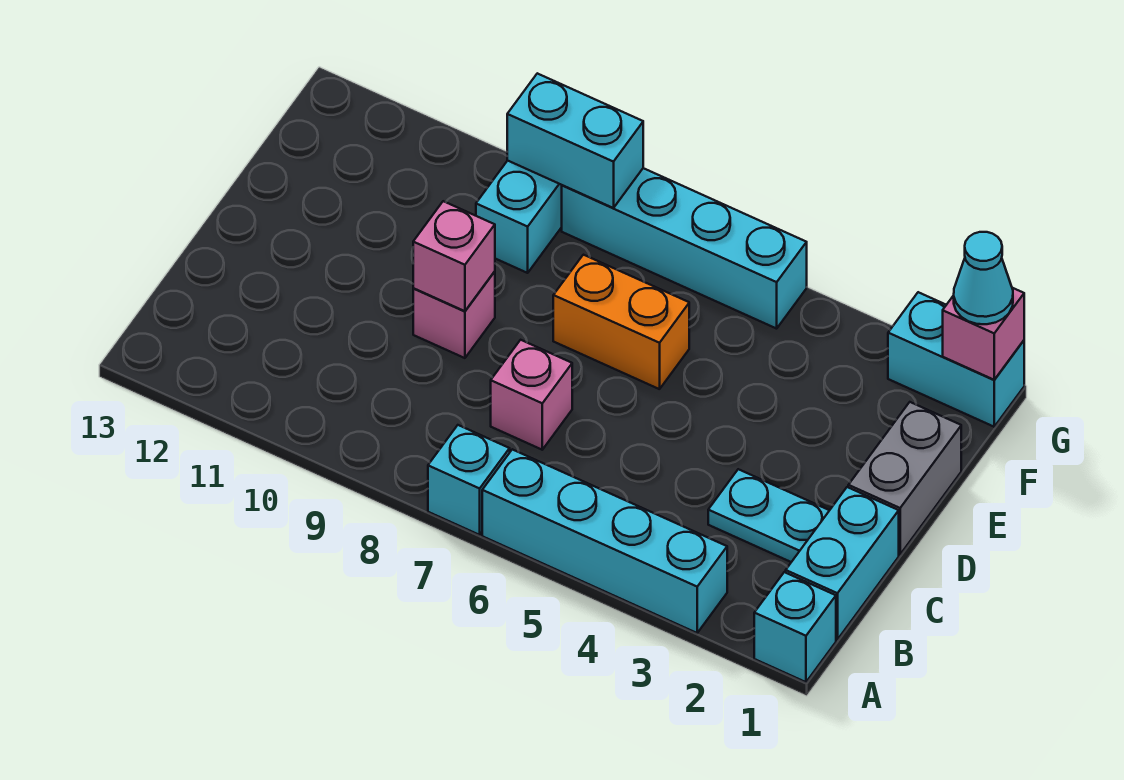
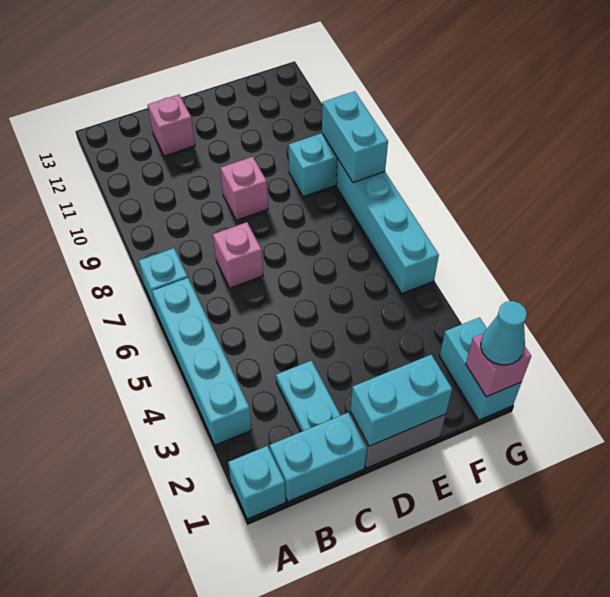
none -> cyan 1x2 brick [350,355,452,446]
pink 1x1 brick [413,201,495,311] -> pink 1x1 brick moved to [148,95,195,156]
orange 1x2 brick [553,255,689,389] -> none

